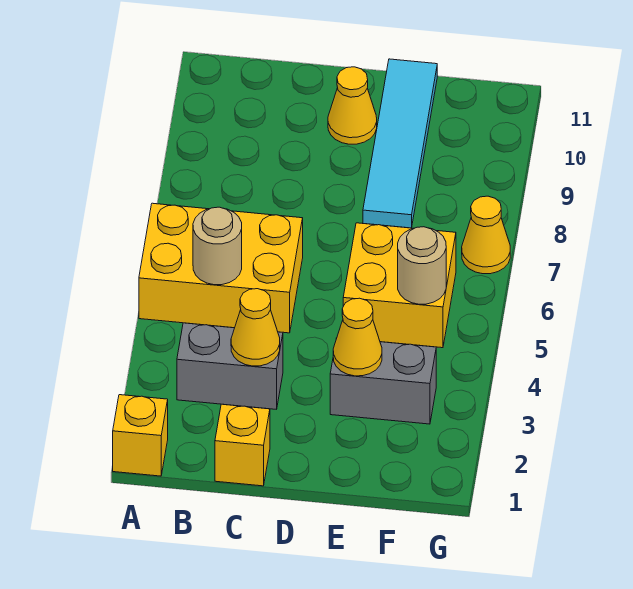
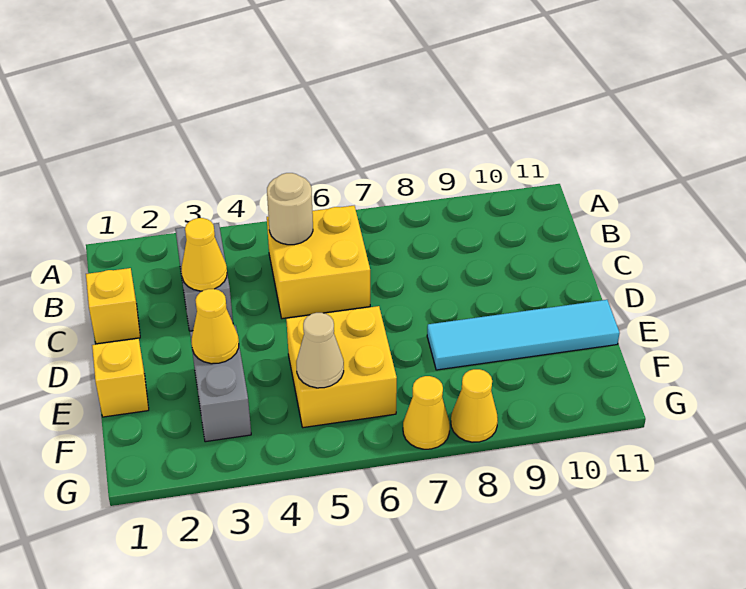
yellow 1x1 brick [113,395,168,476] -> yellow 1x1 brick moved to [92,339,149,417]
yellow 2x3 brick [139,203,303,333] -> yellow 2x2 brick [267,206,370,319]
yellow 1x1 cone [328,67,377,144] -> yellow 1x1 cone moved to [451,369,498,442]
tan 1x1 round brick [398,227,446,304] -> tan 1x1 cone [297,313,344,388]

